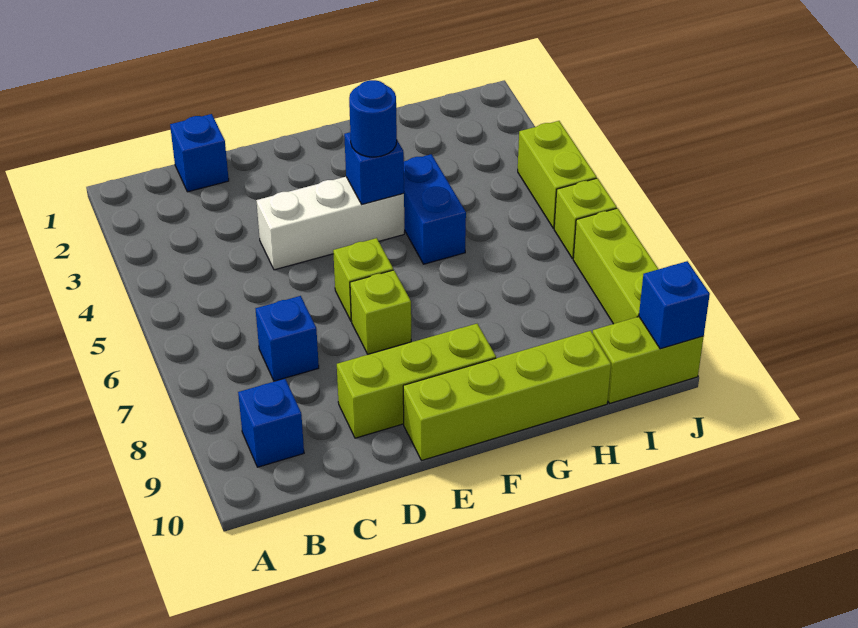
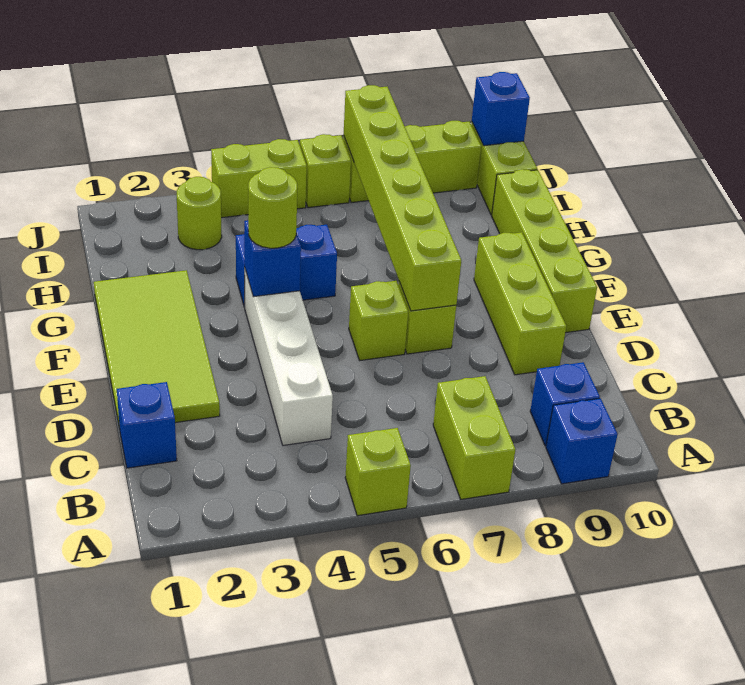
none -> lime 1x1 brick [345,428,411,516]
none -> lime 1x2 brick [433,376,515,499]
blue 1x1 brick [256,296,319,381] -> blue 1x1 brick moved to [546,398,618,484]
none -> lime 2x4 tile [94,270,220,429]
white 1x3 brick [256,177,404,270] -> white 1x4 brick [245,270,333,445]
none -> lime 1x6 brick [344,85,461,311]
blue 1x1 round brick [349,80,397,157] -> lime 1x1 round brick [248,167,297,248]
none -> lime 1x1 round brick [177,177,222,250]

